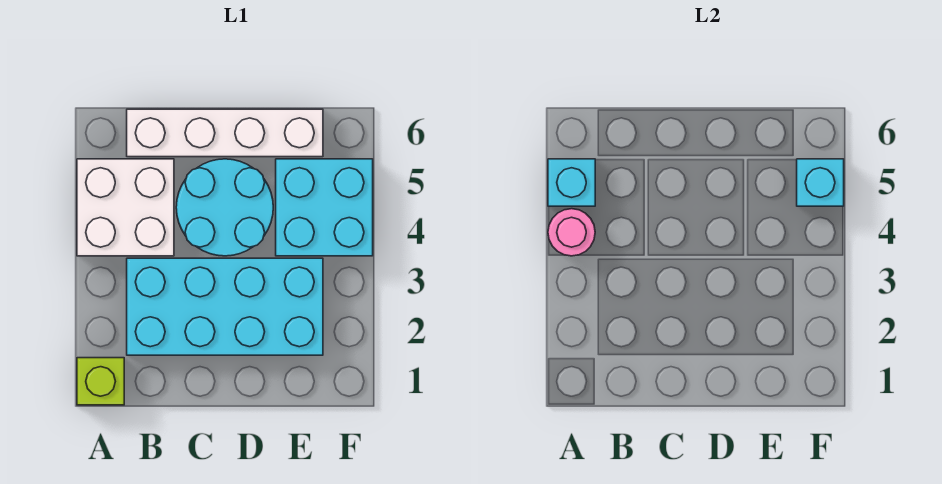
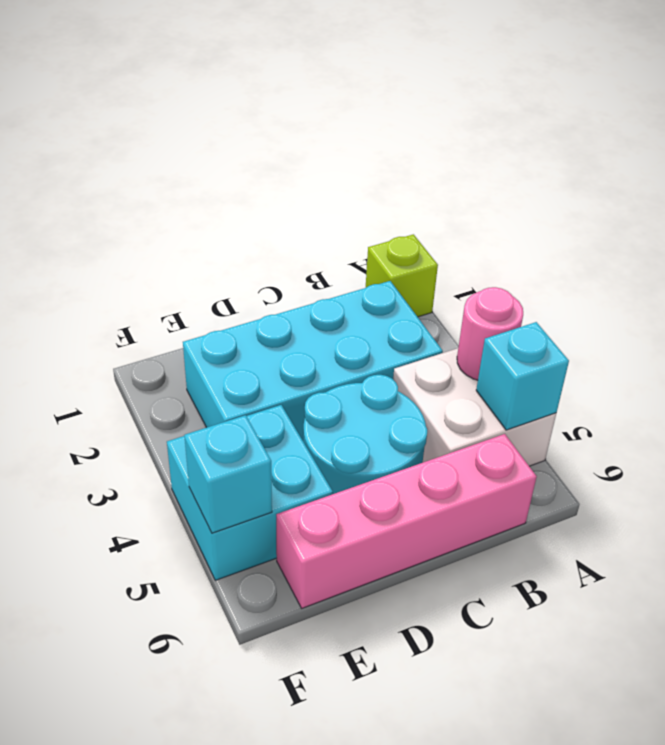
white 1x4 brick [127,109,323,157] -> pink 1x4 brick [276,434,537,608]

